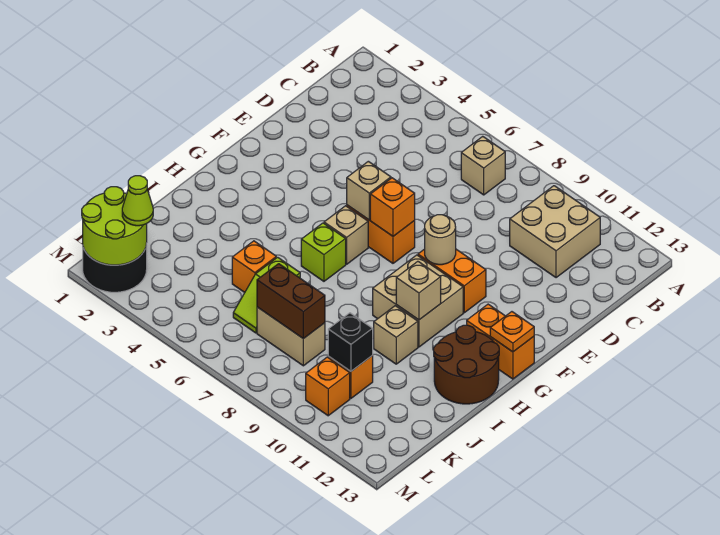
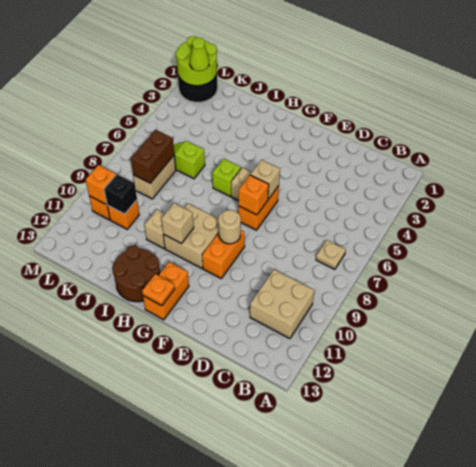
tan 1x1 brick [461,136,505,195] -> tan 1x1 plate [316,240,346,269]
orange 1x1 brick [232,241,276,293] -> orange 1x1 brick moved to [86,165,116,204]

